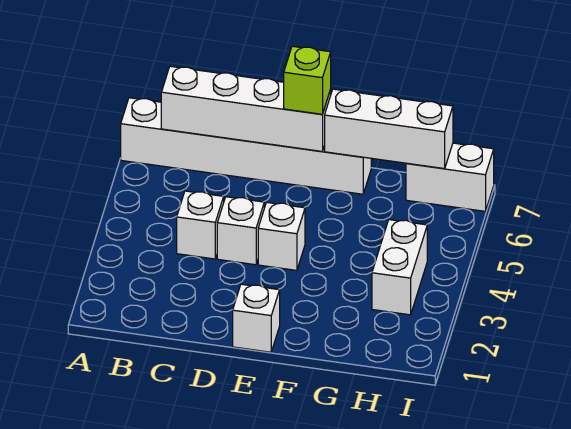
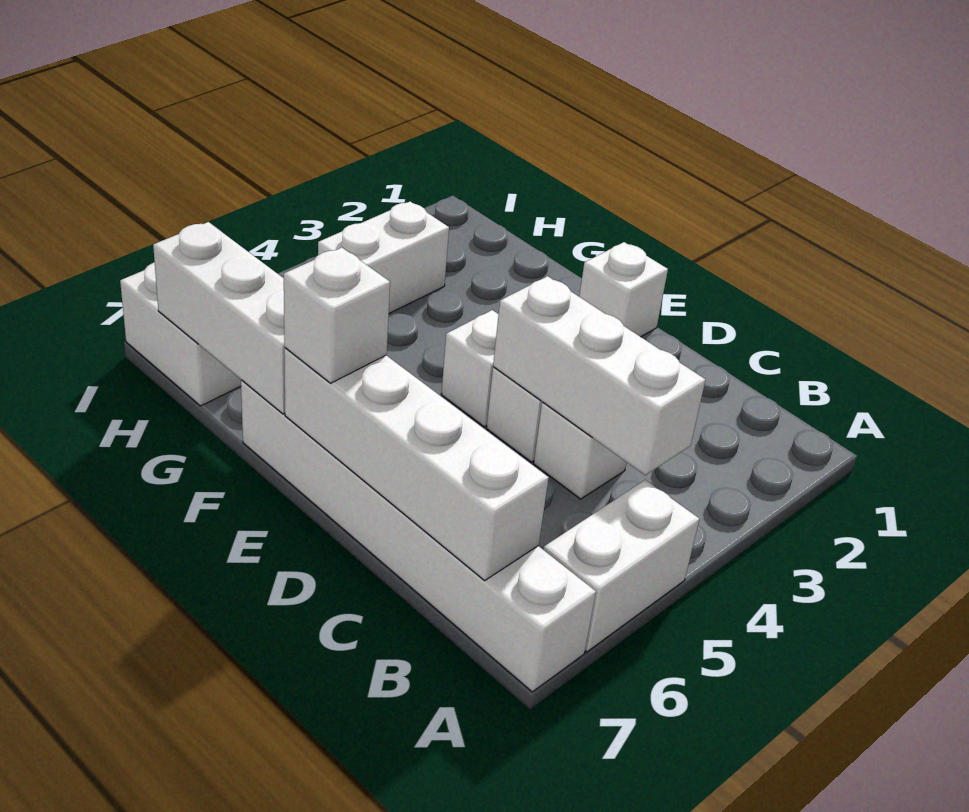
none -> white 1x2 brick [543,480,699,652]
none -> white 1x3 brick [493,276,705,475]
lime 1x1 brick [284,46,331,114] -> white 1x1 brick [284,248,390,383]

